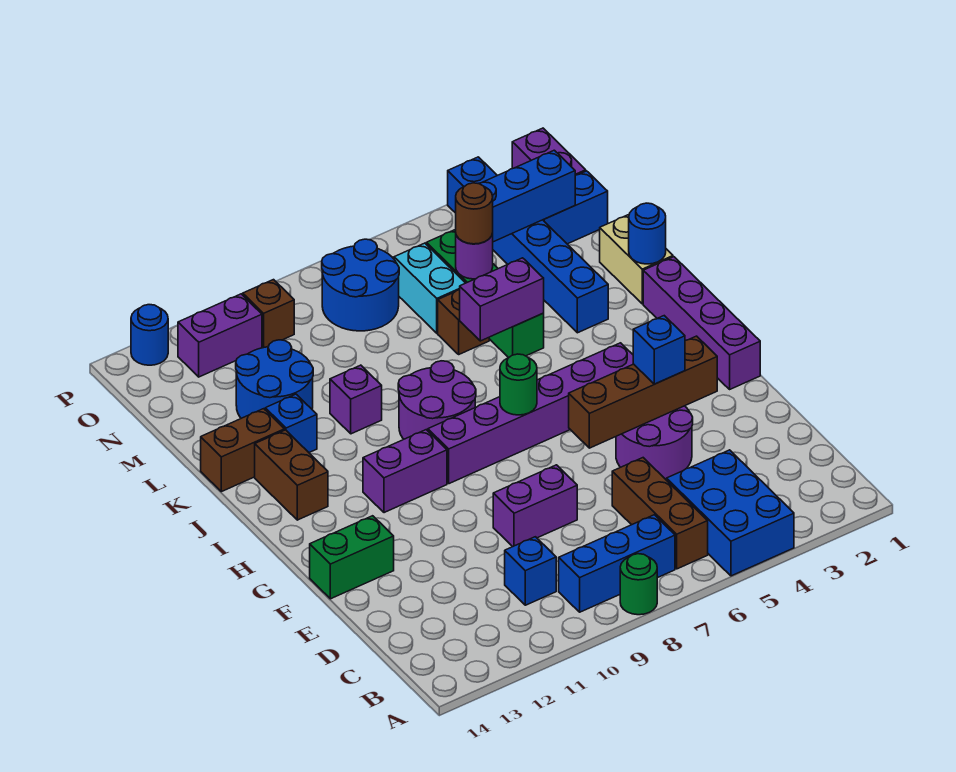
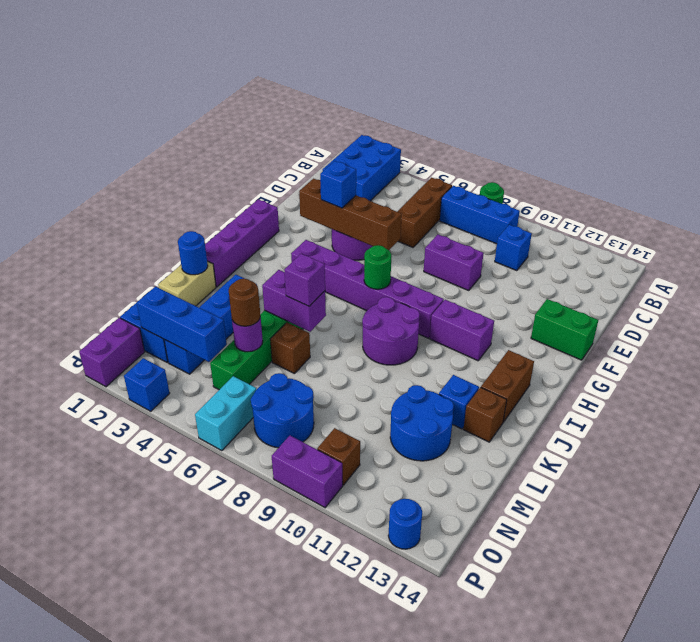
blue 2x3 brick [667,450,794,576] -> blue 2x3 brick moved to [323,135,401,201]
purple 1x1 brick [330,365,382,434] -> purple 1x1 brick moved to [284,254,325,306]
brown 1x2 brick [201,409,285,492] -> brown 1x1 brick [463,387,507,442]
cyan 1x2 brick [394,243,465,333] -> cyan 1x2 brick moved to [195,376,257,451]
purple 1x2 brick [178,294,262,377] -> purple 1x2 brick moved to [272,436,343,508]

